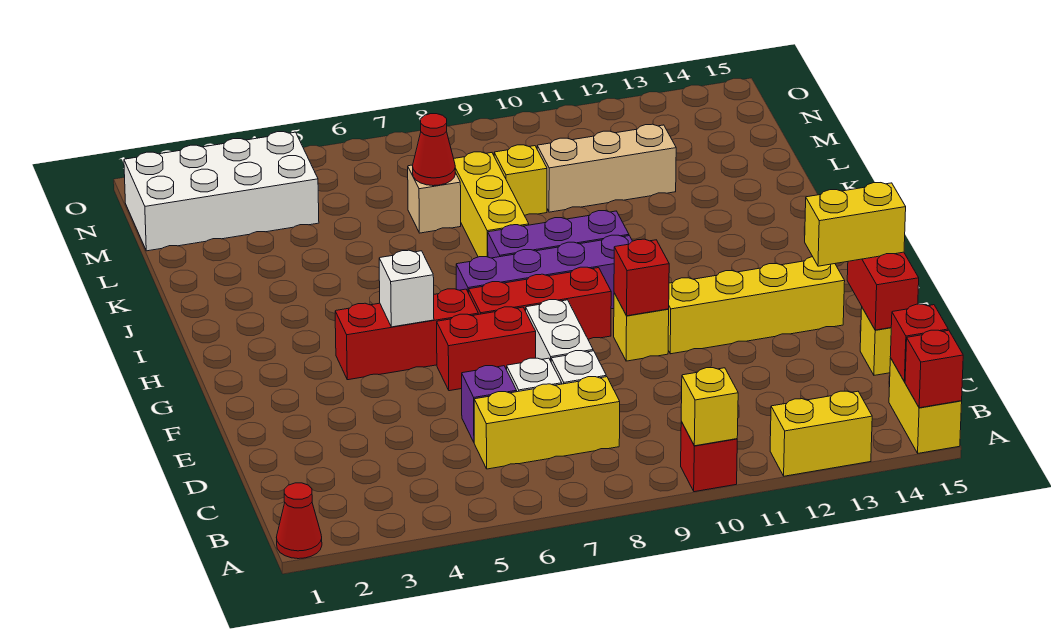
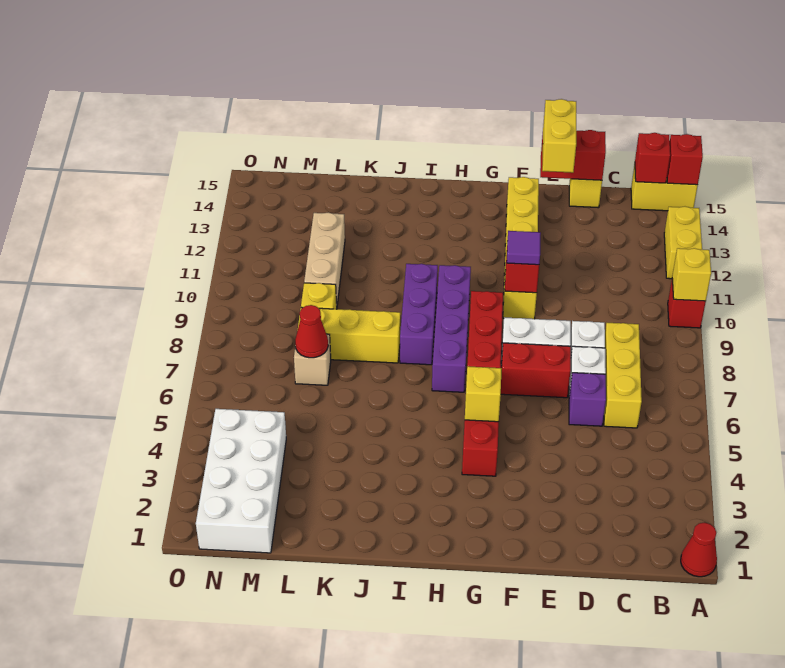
red 1x2 brick [437,307,536,391] -> red 1x2 brick turned to [501,343,571,398]
none -> purple 1x1 tile [507,231,541,265]
white 1x1 brick [379,250,434,327] -> yellow 1x1 brick [465,366,502,422]

